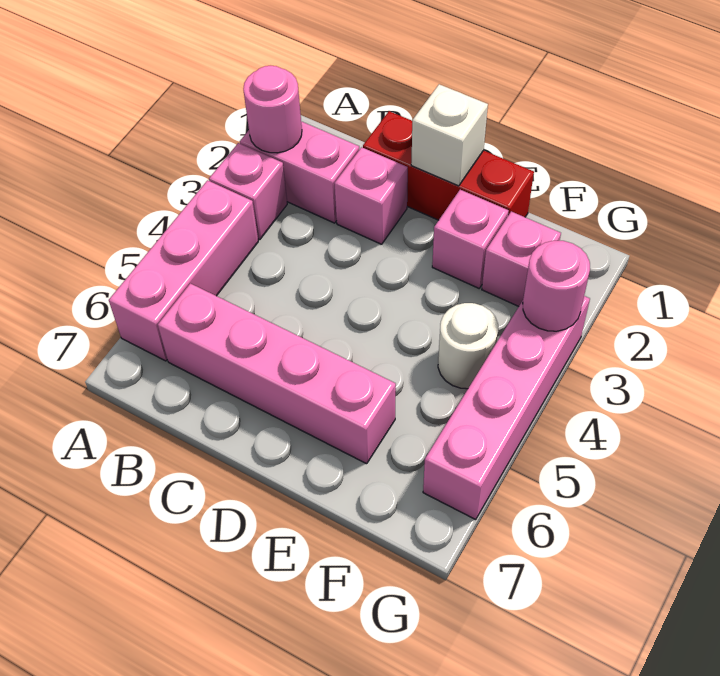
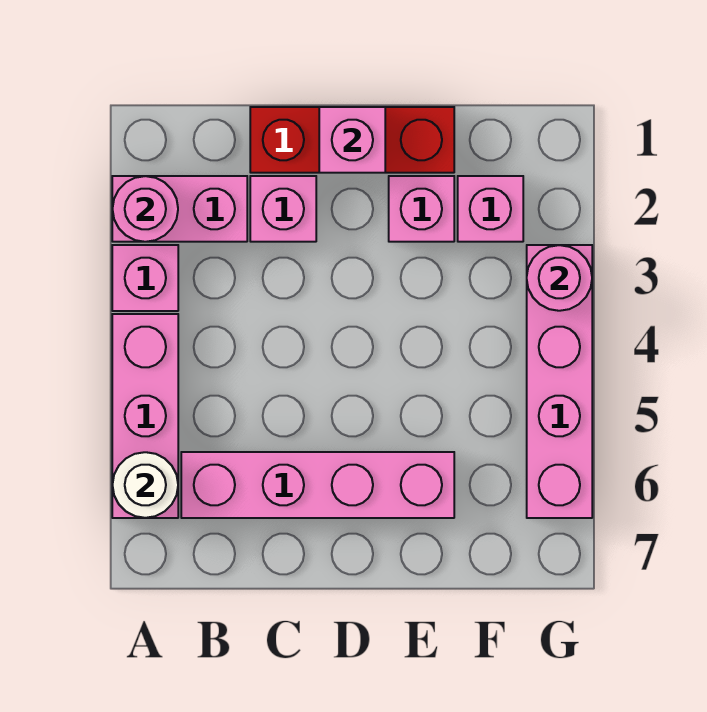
white 1x1 brick [411,84,488,186] -> pink 1x1 brick [319,107,385,173]
white 1x1 round brick [438,303,498,389] -> white 1x1 round brick moved to [113,452,178,518]

